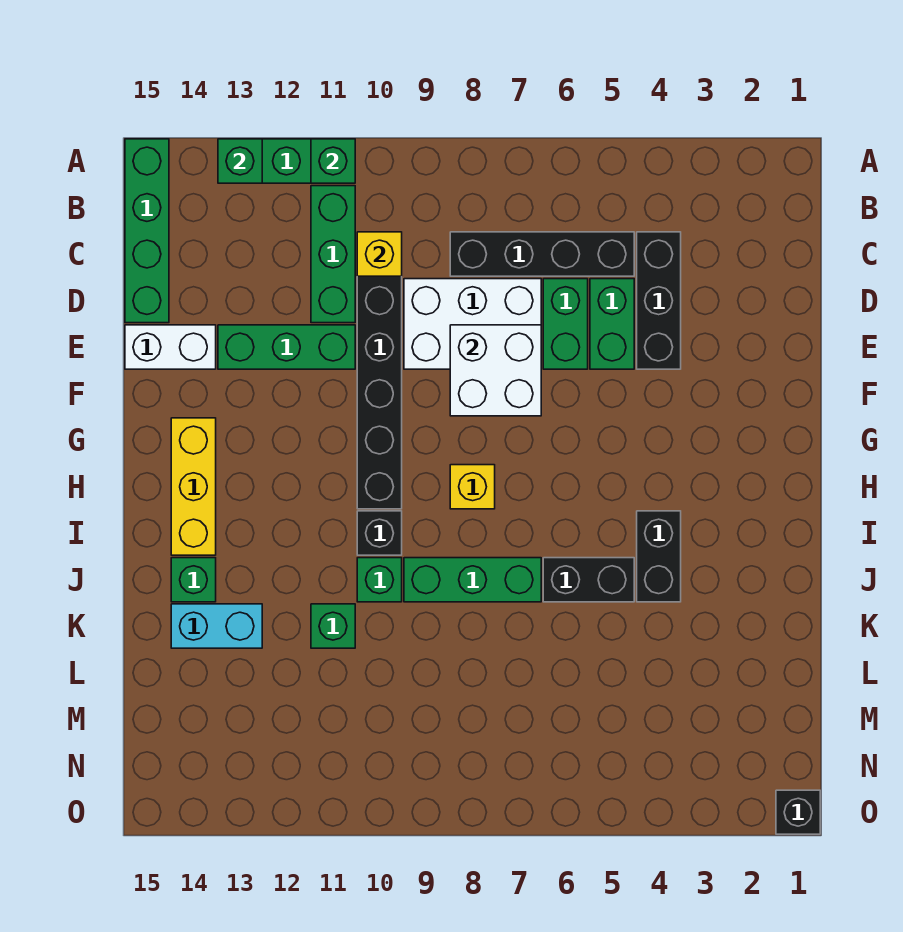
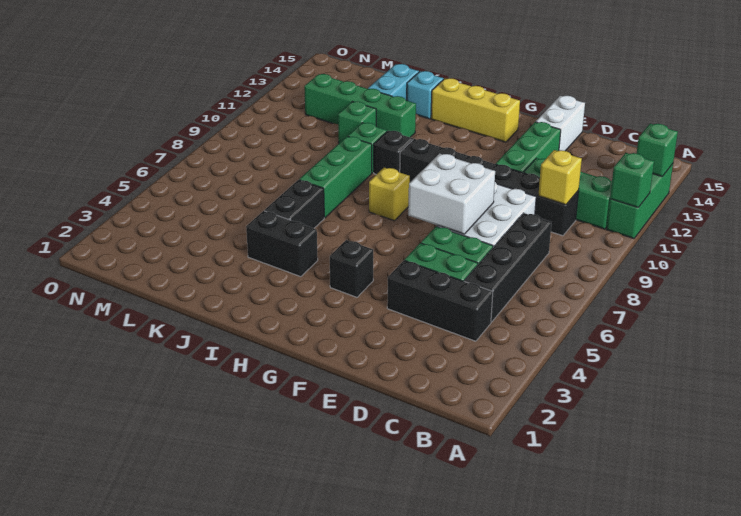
green 1x4 brick [125,139,169,323] -> green 1x4 brick moved to [304,74,416,137]
green 1x1 brick [171,558,216,602] -> cyan 1x1 brick [407,71,444,119]
black 1x1 brick [776,790,820,834] -> black 1x1 brick moved to [330,240,373,297]

